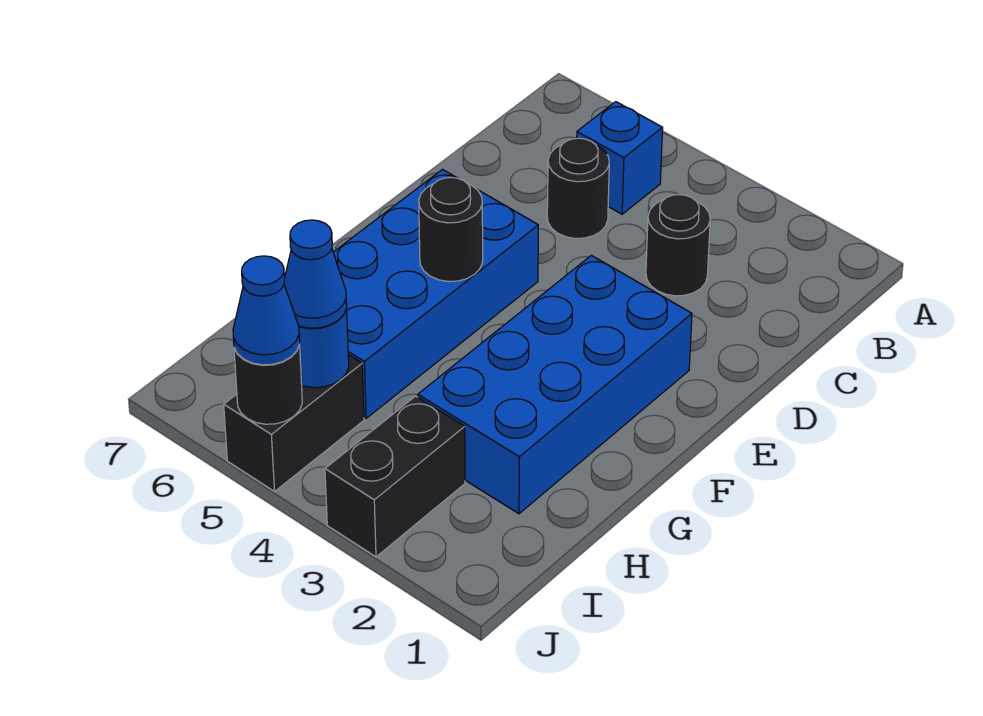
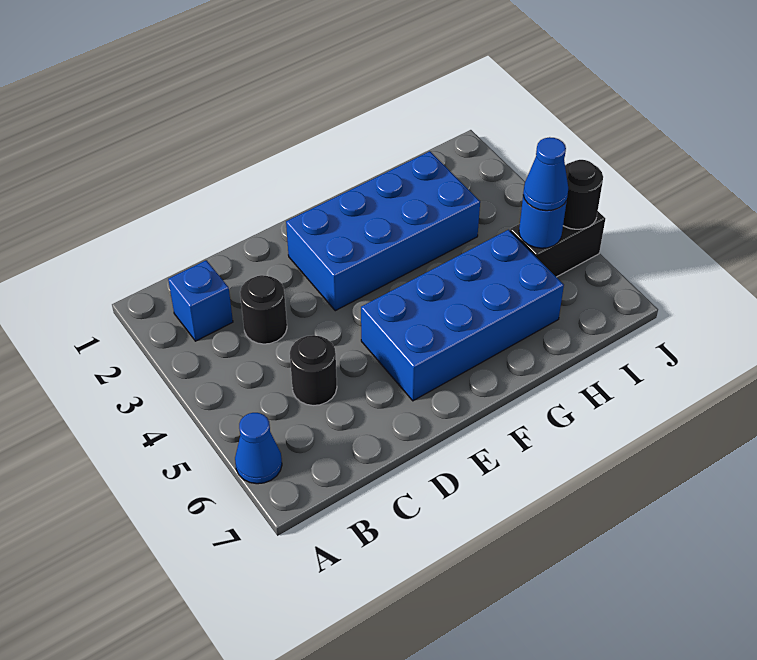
blue 1x1 brick [577,102,663,214] -> blue 1x1 brick moved to [168,260,233,341]
black 1x1 round brick [419,177,483,282] -> none
black 1x2 brick [325,396,465,557] -> none
blue 1x1 cone [233,256,300,365] -> blue 1x1 cone moved to [235,413,282,484]

